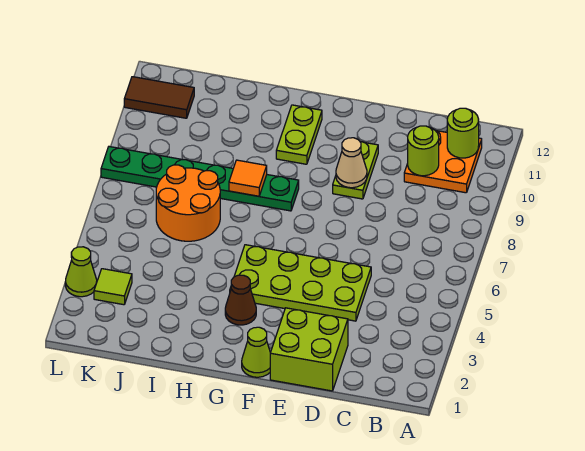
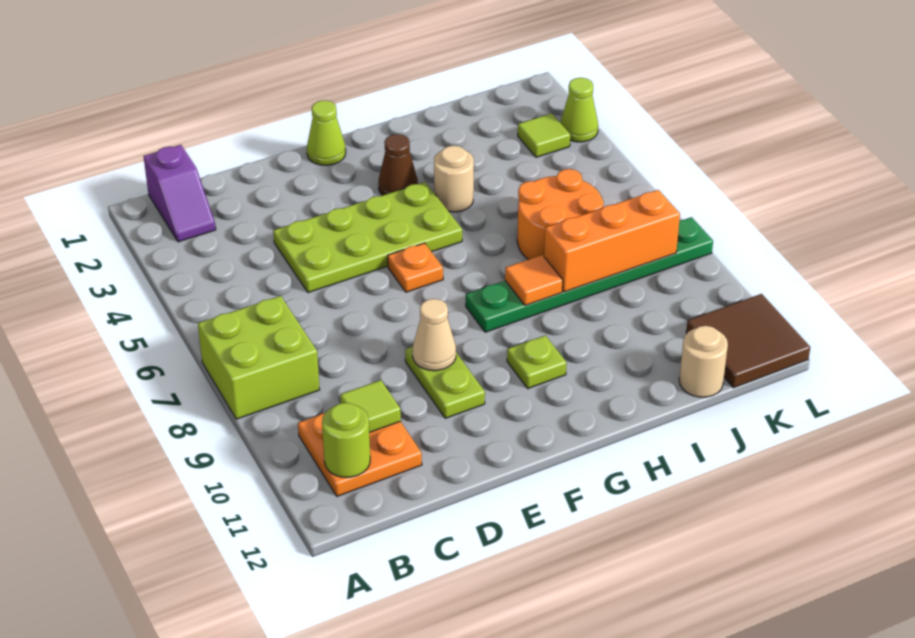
none -> purple 1x2 slope [144,145,216,242]
lime 1x1 round brick [408,126,439,176] -> lime 1x1 tile [340,380,401,433]
lime 2x2 brick [270,308,348,391] -> lime 2x2 brick moved to [198,296,320,419]
none -> orange 1x1 plate [388,243,443,292]
lime 1x2 plate [276,105,322,164] -> lime 1x1 plate [507,335,566,388]
none -> tan 1x1 round brick [434,146,474,212]
none -> orange 1x3 brick [544,190,680,292]
none -> tan 1x1 round brick [679,326,728,397]
brown 1x2 tile [124,77,194,118] -> brown 2x2 tile [686,294,810,388]

